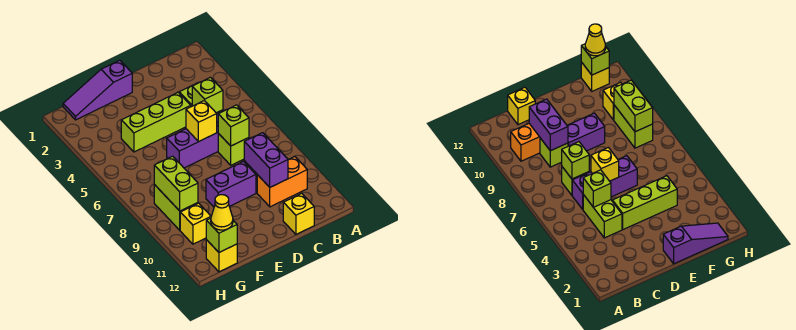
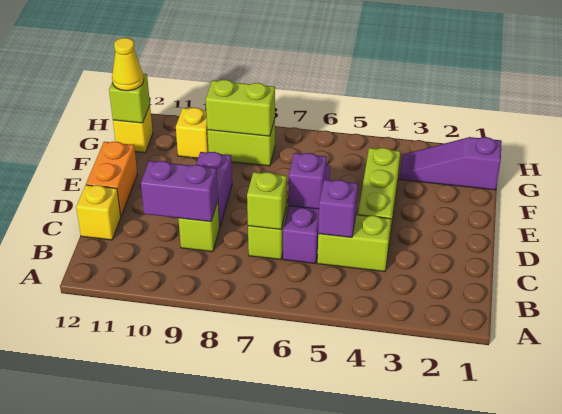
orange 1x2 brick [257,157,307,207] -> orange 1x2 brick moved to [86,142,137,216]
lime 1x1 brick [192,77,223,113] -> purple 1x1 brick [318,180,358,238]
yellow 1x1 brick [186,101,217,142] -> purple 1x1 brick [289,153,327,209]
purple 1x3 slope [63,60,132,120] -> purple 1x3 slope turned to [400,137,502,190]

